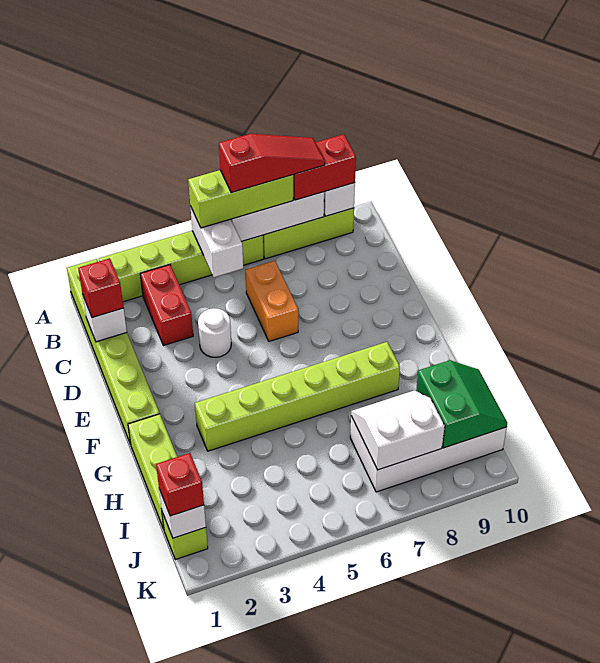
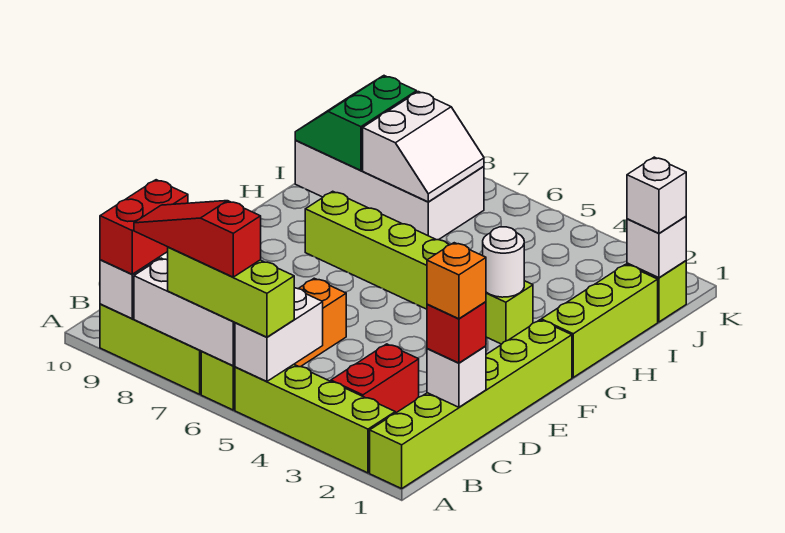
red 1x2 brick [293,134,356,200] -> red 1x2 brick turned to [100,180,188,274]
none -> orange 1x1 brick [427,243,486,319]
white 1x1 round brick [198,308,231,357] -> white 1x1 round brick moved to [483,227,524,297]
white 2x2 slope [351,390,445,470] -> white 2x2 slope turned to [363,92,484,202]
red 1x1 brick [156,453,204,516] -> white 1x1 brick [627,157,686,233]

